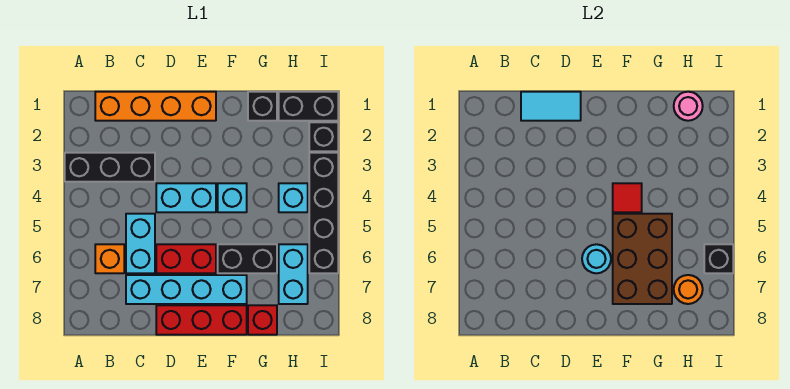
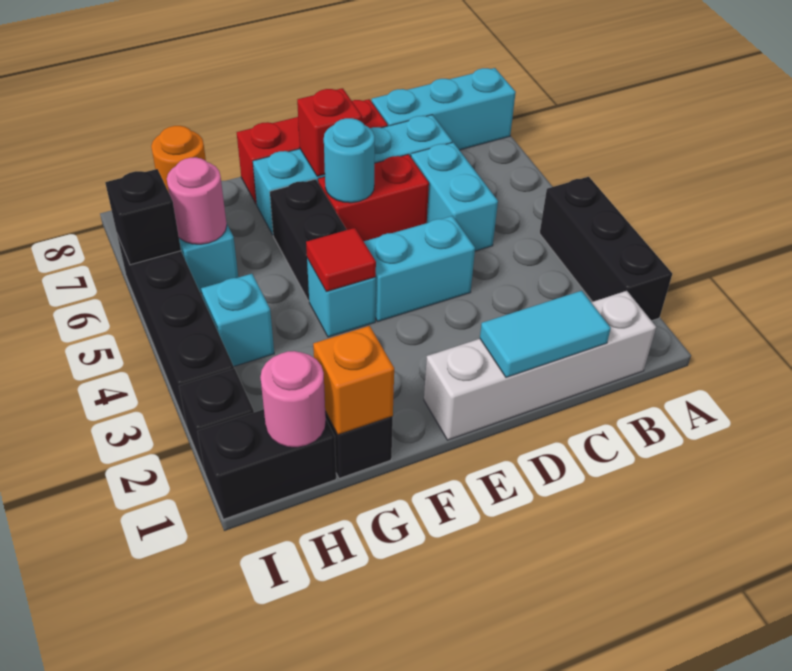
black 1x3 brick [65,153,155,182] -> black 1x3 brick turned to [540,177,672,321]
none -> cyan 1x3 brick [372,68,516,150]
orange 1x4 brick [95,92,216,121] -> white 1x4 brick [424,291,656,440]
orange 1x1 brick [95,244,124,273] -> orange 1x1 brick moved to [313,326,394,435]
brown 2x3 brick [613,214,672,304] -> none
black 1x2 brick [218,244,277,273] -> black 1x2 brick turned to [270,179,346,301]
red 1x1 brick [248,305,277,335] -> red 1x1 brick moved to [297,88,362,176]
none -> pink 1x1 round brick [167,157,227,244]

